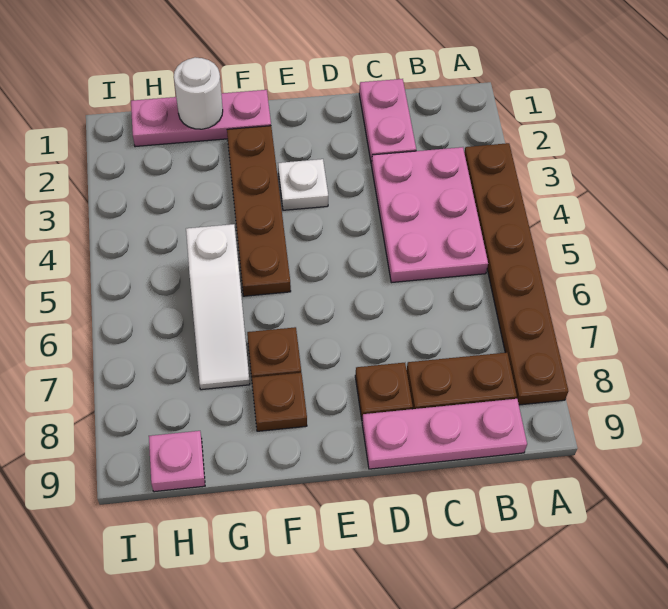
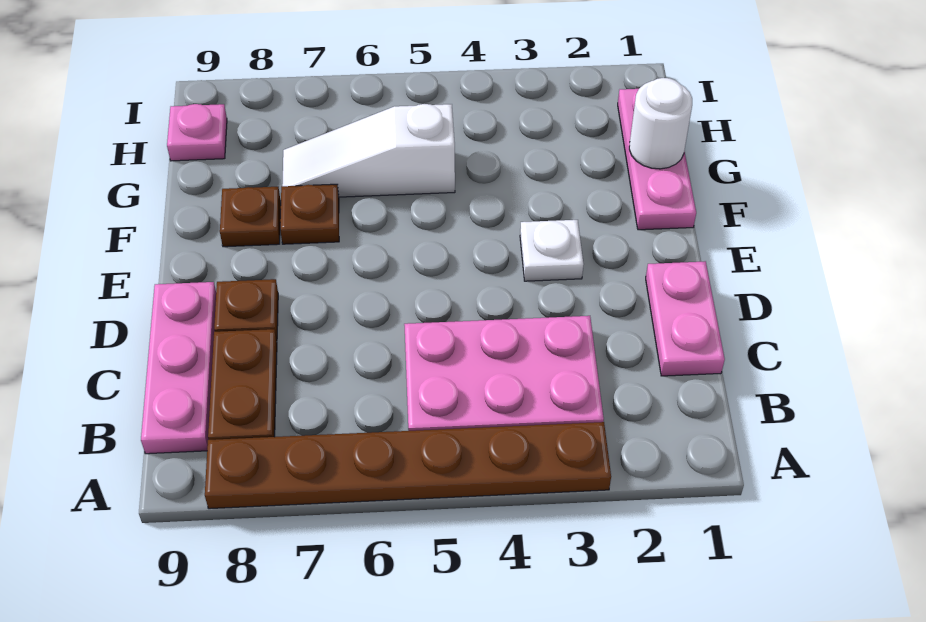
pink 1x2 plate [359,79,416,164] -> pink 1x2 plate turned to [646,261,725,376]
brown 1x4 plate [227,126,291,296] -> none

